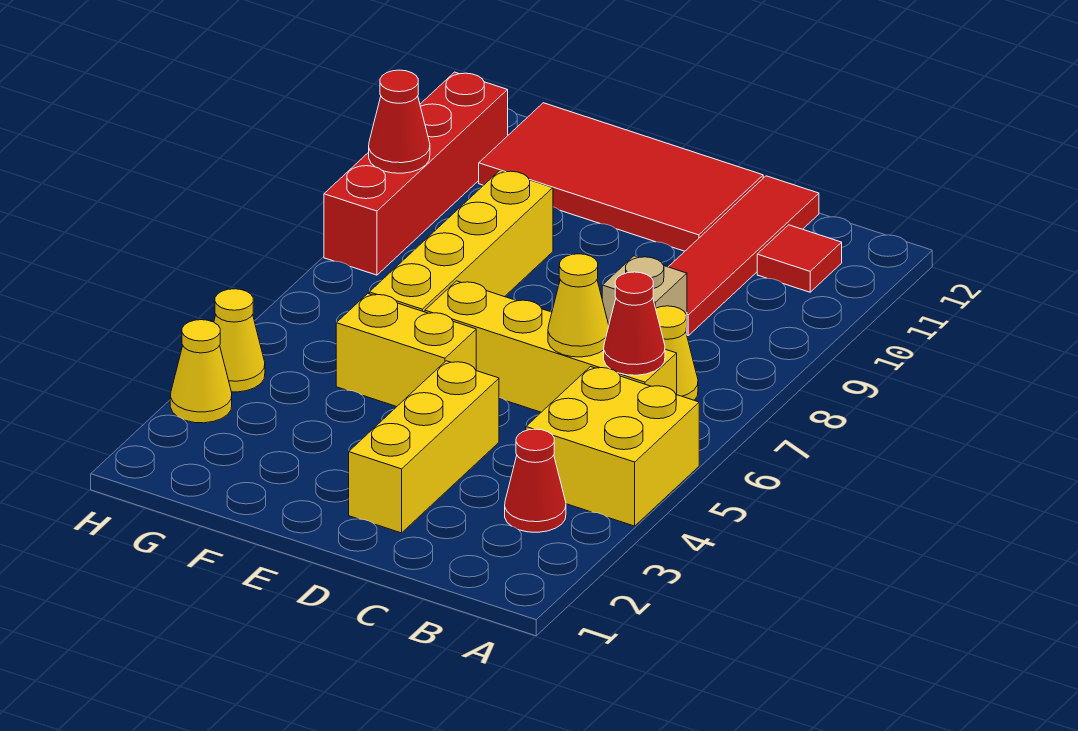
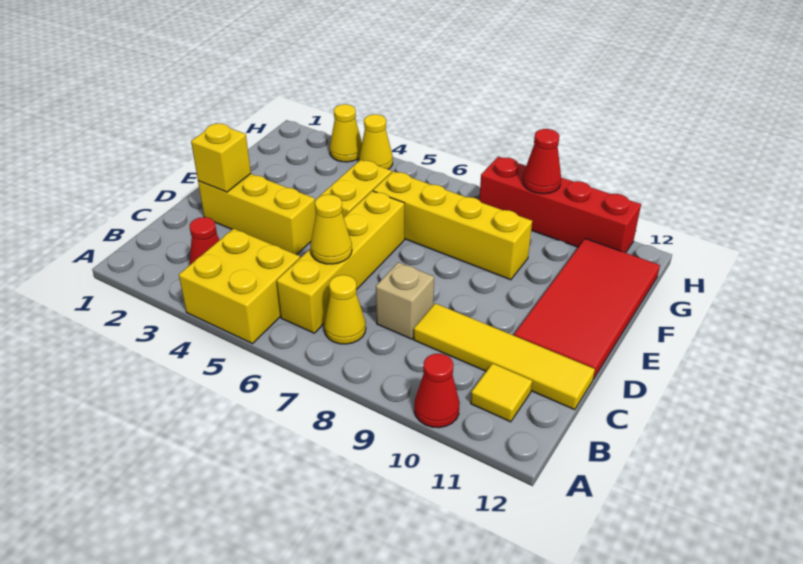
red 1x1 cone [604,272,665,375] -> red 1x1 cone moved to [414,354,460,428]
red 1x1 tile [757,225,842,292] -> yellow 1x1 tile [471,363,532,422]
red 1x4 tile [669,176,819,335] -> yellow 1x4 tile [414,303,595,410]
none -> yellow 1x1 brick [191,123,251,192]

